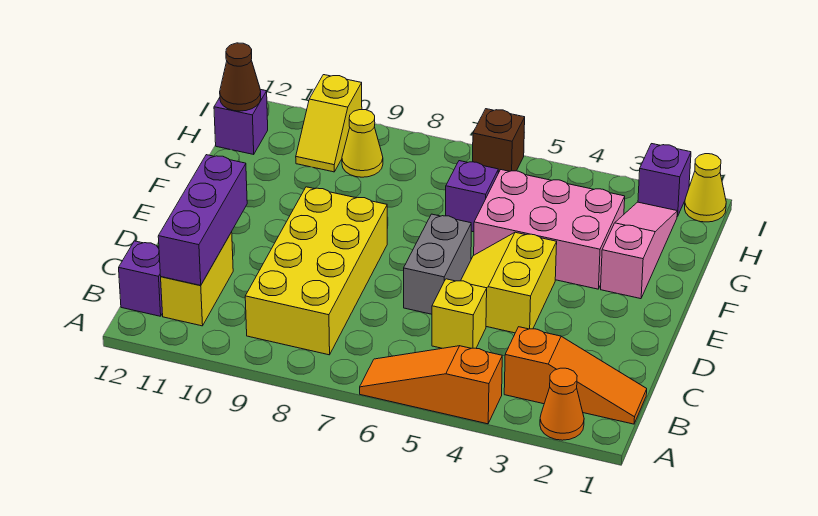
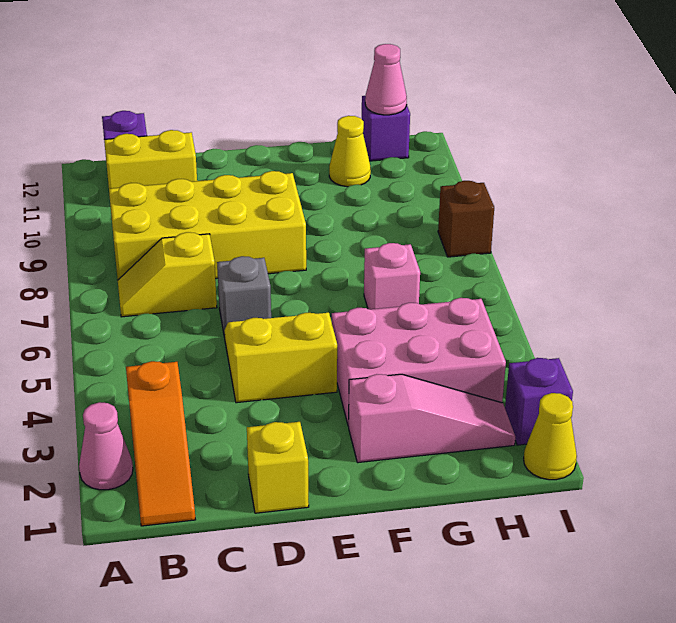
orange 1x1 cone [540,368,584,440] -> pink 1x1 cone [79,402,133,490]
orange 1x3 slope [360,346,502,424] -> none
purple 1x3 brick [158,155,247,285] -> none
yellow 1x1 brick [432,279,487,348] -> yellow 1x1 brick moved to [247,422,309,513]
grey 1x2 brick [404,214,471,314] -> grey 1x1 brick [217,256,271,337]
pink 2x3 brick [474,170,625,289] -> pink 2x3 brick turned to [332,298,506,426]
purple 1x1 brick [446,161,498,232] -> pink 1x1 brick [364,243,420,309]
yellow 1x1 cone [342,110,383,177] -> yellow 1x1 cone moved to [329,116,371,187]
yellow 1x2 slope [296,75,362,172] -> yellow 1x2 slope moved to [118,232,217,317]
brown 1x1 cone [220,43,261,111] -> pink 1x1 cone [365,44,407,115]
brown 1x1 brick [473,109,525,173] -> brown 1x1 brick moved to [438,181,494,257]

